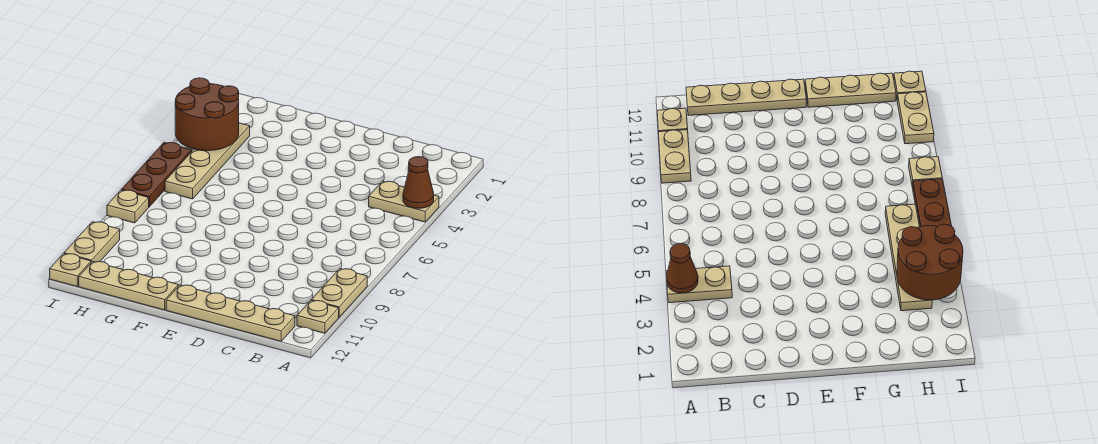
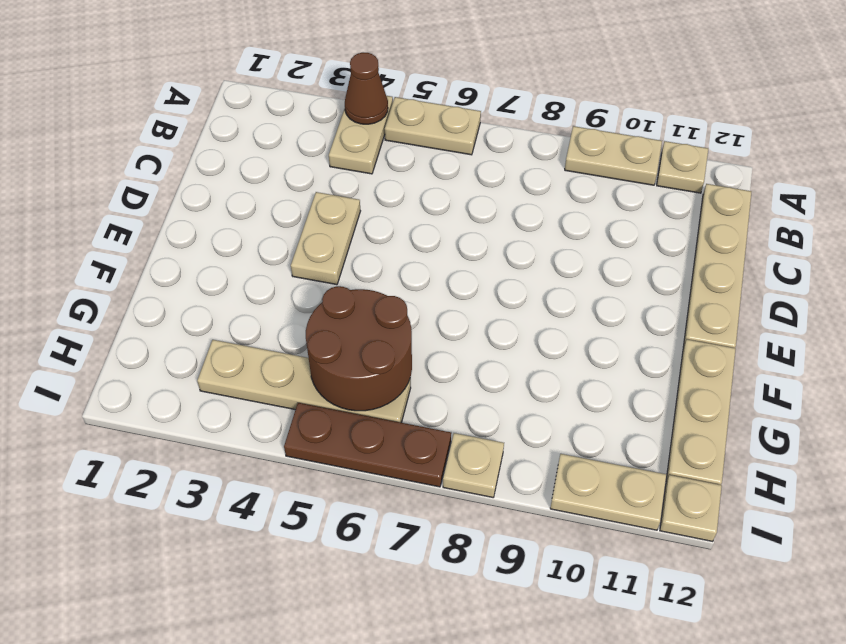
none -> tan 1x2 plate [385,97,481,155]
none -> tan 1x2 plate [291,192,360,285]
brown 2x2 round brick [175,78,239,151] -> brown 2x2 round brick moved to [306,286,412,411]

